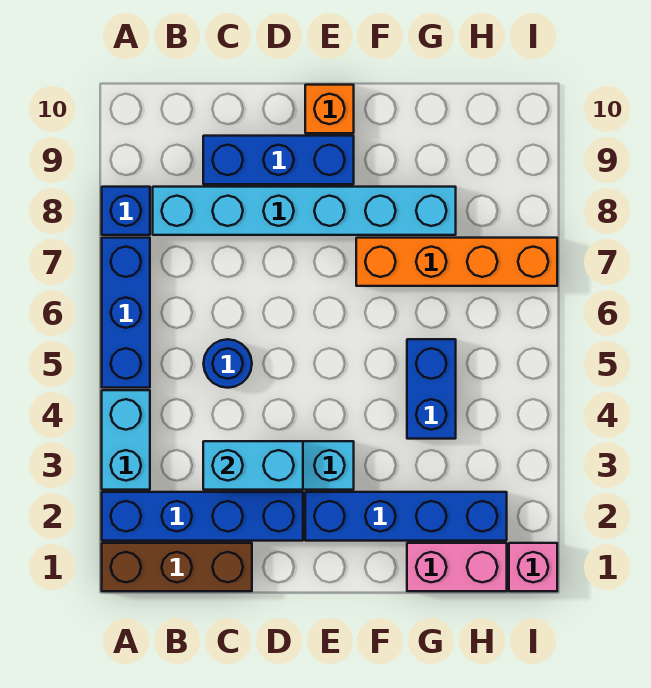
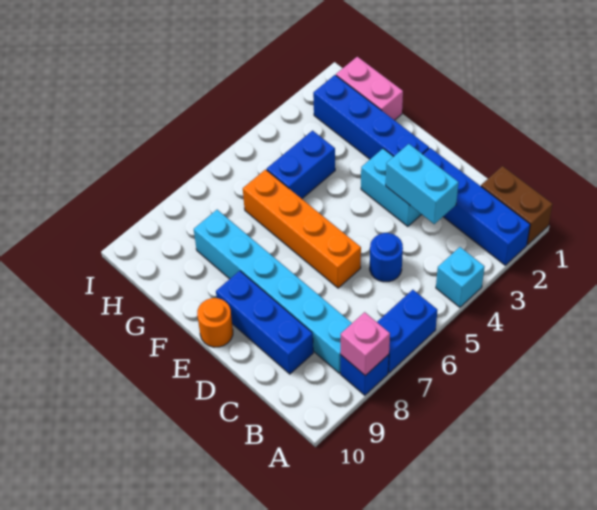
brown 1x3 brick [102,543,252,591] -> brown 1x2 brick [481,166,553,245]
cyan 1x2 brick [102,390,150,490] -> cyan 1x1 brick [436,247,485,307]
blue 1x3 brick [102,238,150,388] -> blue 1x2 brick [377,290,437,373]
orange 1x1 brick [305,85,354,133] -> orange 1x1 round brick [197,298,233,347]
orange 1x4 brick [356,238,557,286] -> orange 1x4 brick moved to [243,170,361,288]
pink 1x1 brick [509,543,557,591] -> pink 1x1 brick moved to [341,312,390,376]

